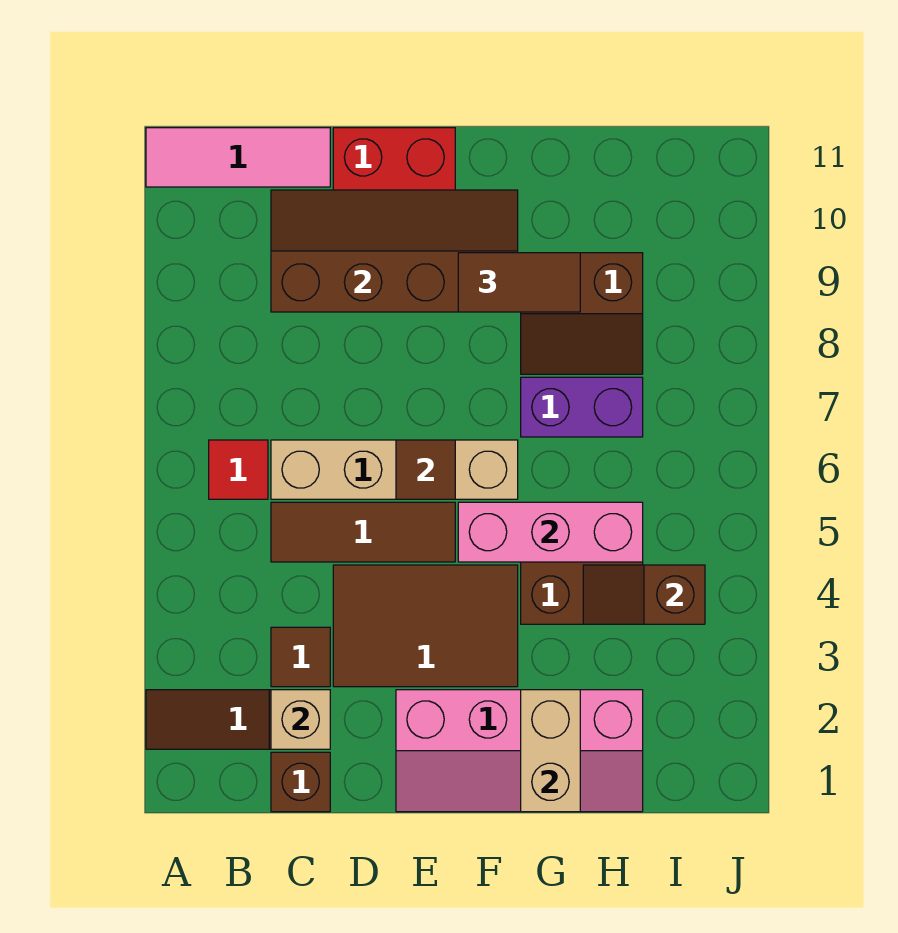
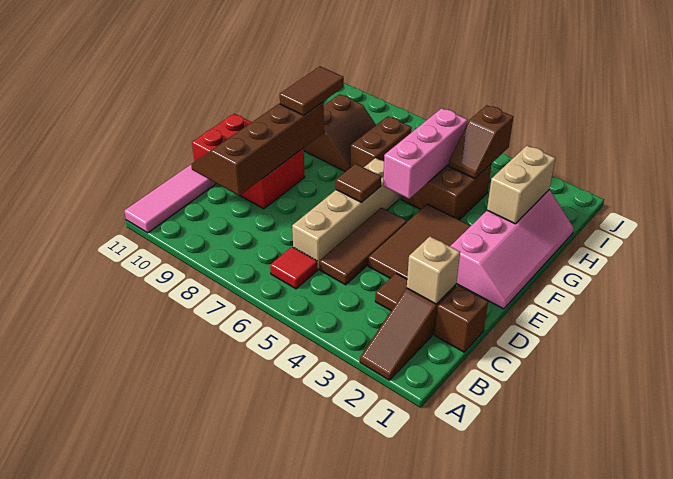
tan 1x2 brick [521,690,580,812] -> tan 1x2 brick turned to [487,146,556,224]
purple 1x2 brick [521,377,643,437] -> brown 1x2 brick [350,116,412,168]

